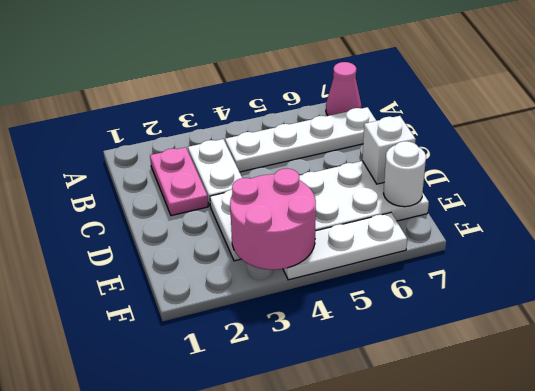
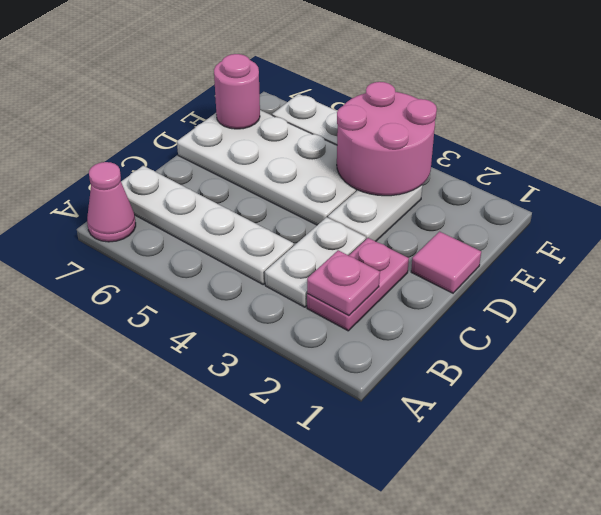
none -> pink 1x1 plate [307,250,380,316]
none -> pink 1x1 tile [411,232,481,293]
white 1x1 brick [362,116,416,184] -> none
white 1x1 round brick [383,141,426,207] -> pink 1x1 round brick [214,54,260,129]

